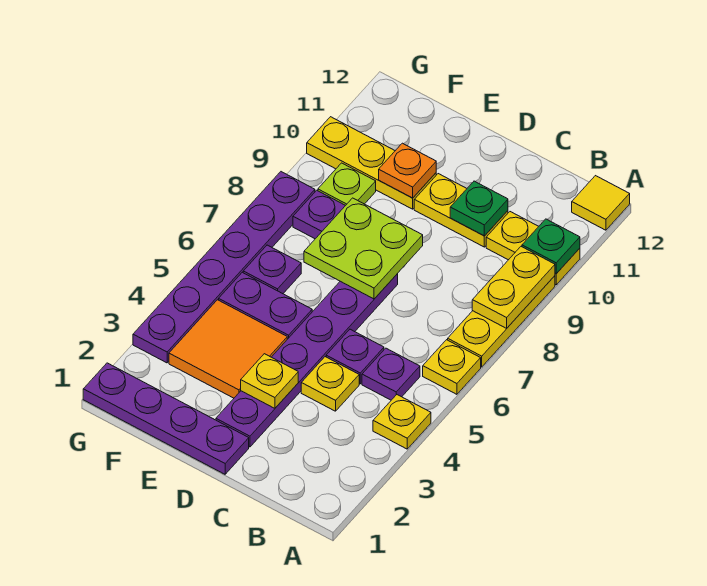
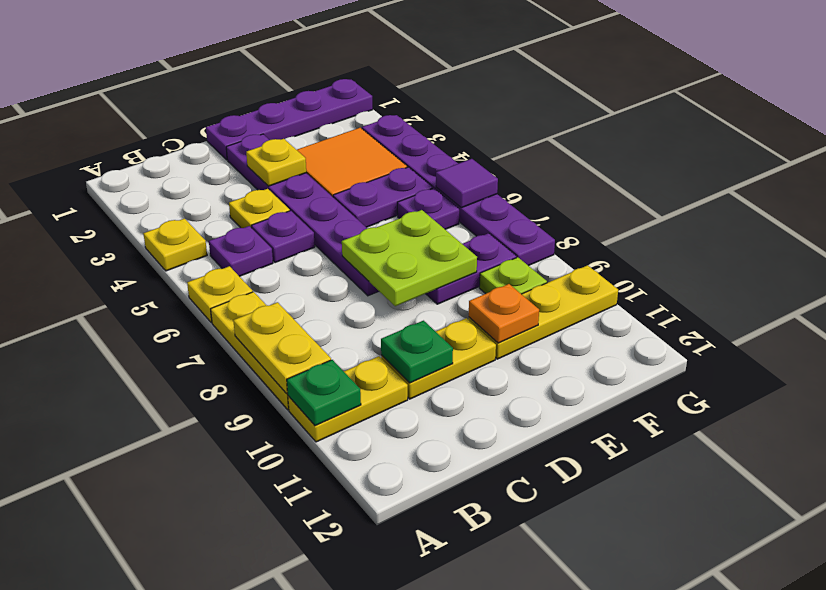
yellow 1x1 tile [572,176,630,230] -> none
none -> purple 1x1 tile [436,159,498,208]

